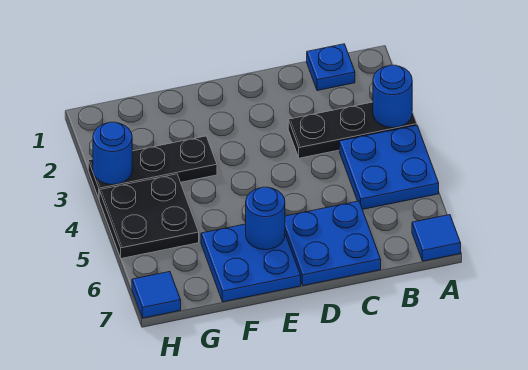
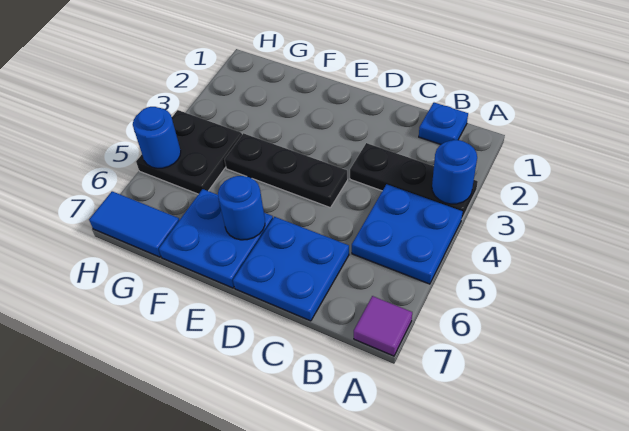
blue 1x1 tile [412,215,461,261] -> purple 1x1 tile [354,296,412,356]
black 1x3 plate [88,136,217,198] -> black 1x3 plate moved to [224,133,348,208]
blue 1x1 round brick [93,122,132,185] -> blue 1x1 round brick moved to [133,107,181,168]
blue 1x1 tile [132,272,181,318] -> blue 1x2 tile [89,191,179,257]

